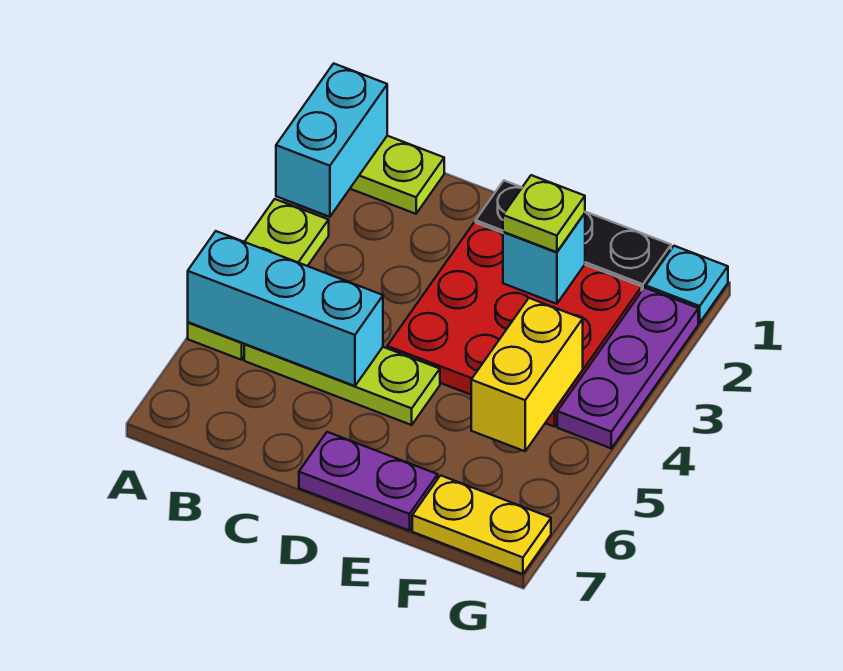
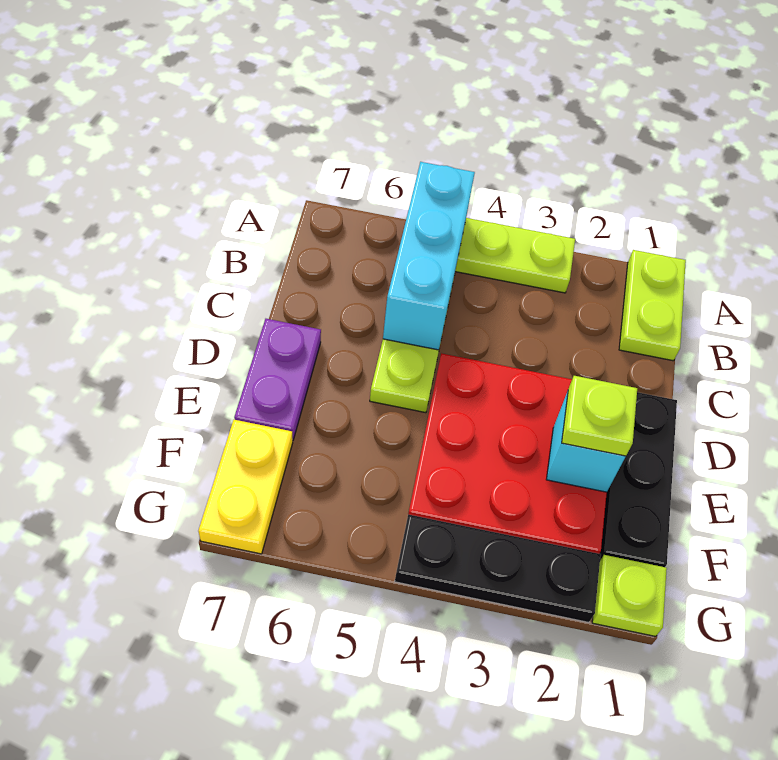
cyan 1x2 brick [276,63,387,217] -> none
yellow 1x2 brick [471,298,583,451] -> none
cyan 1x1 plate [646,246,728,323] -> lime 1x1 plate [592,555,667,636]
purple 1x3 plate [557,288,698,448] -> black 1x3 plate [395,514,601,622]

